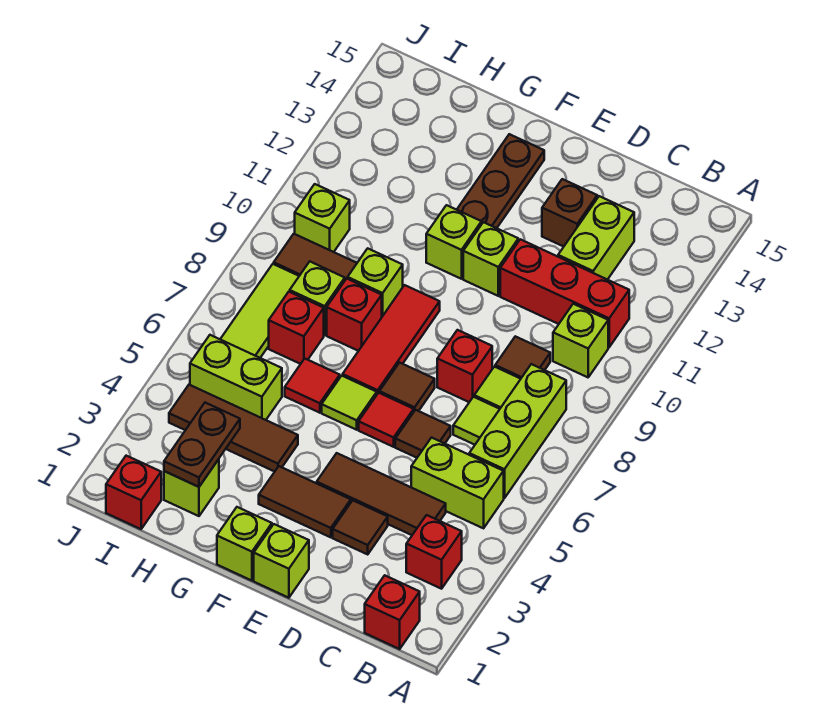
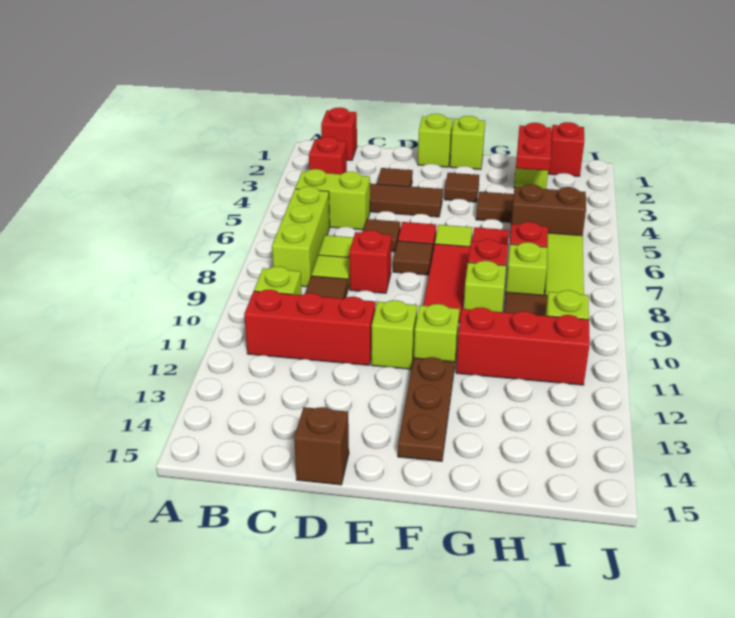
lime 1x2 brick [558,196,634,280] -> none
brown 1x1 brick [542,179,597,247] -> brown 1x1 brick moved to [294,407,349,485]
brown 1x2 tile [259,466,351,537] -> brown 1x1 tile [444,173,479,202]
none -> red 1x3 brick [456,307,590,385]
brown 1x2 plate [164,403,240,487] -> red 1x2 plate [516,123,552,171]
lime 1x2 brick [190,335,282,420] -> brown 1x2 brick [510,184,586,236]

